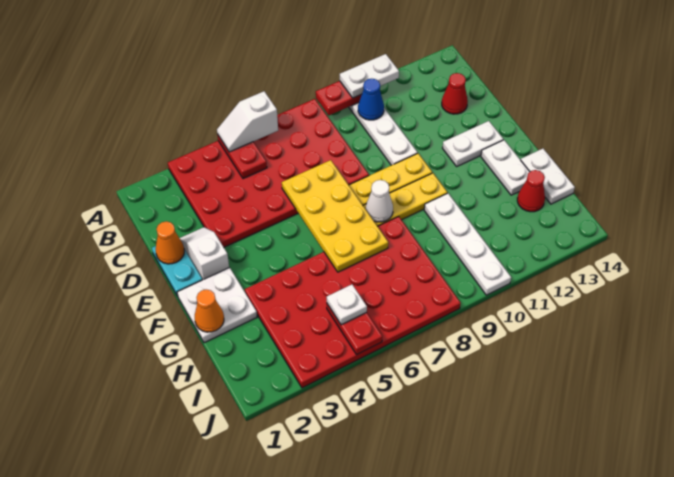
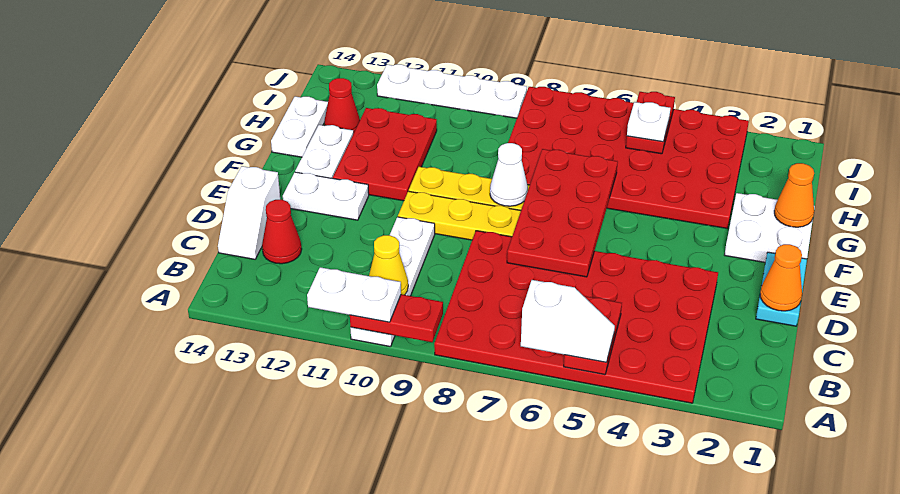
blue 1x1 cone [358,79,384,120] -> yellow 1x1 cone [369,235,408,295]
white 1x2 slope [180,227,229,280] -> white 1x2 slope moved to [218,166,280,259]
yellow 2x4 plate [282,160,388,272] -> red 2x4 plate [507,149,618,277]
none -> red 2x3 plate [333,108,437,201]
white 1x4 plate [424,193,511,295] -> white 1x4 plate turned to [377,64,527,118]

